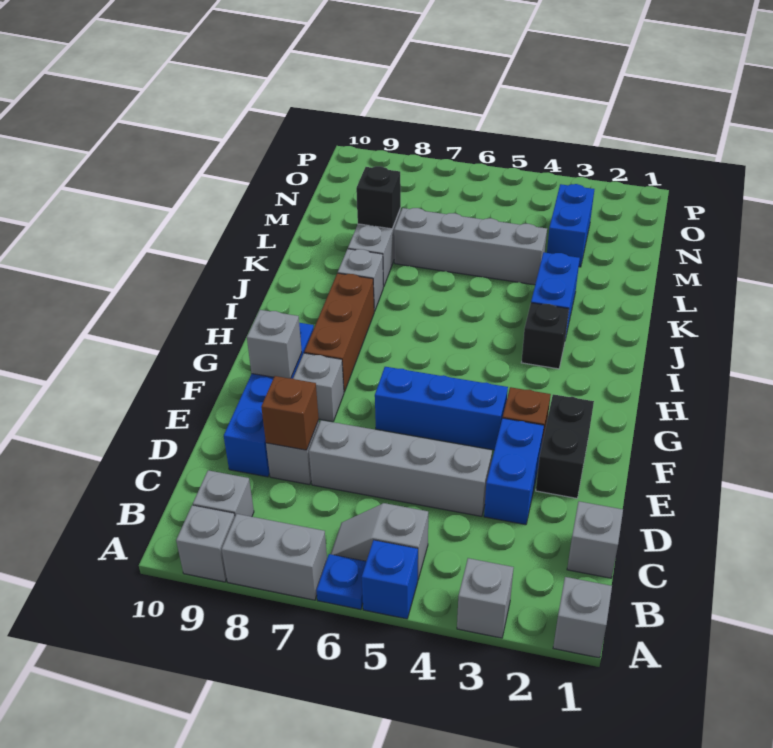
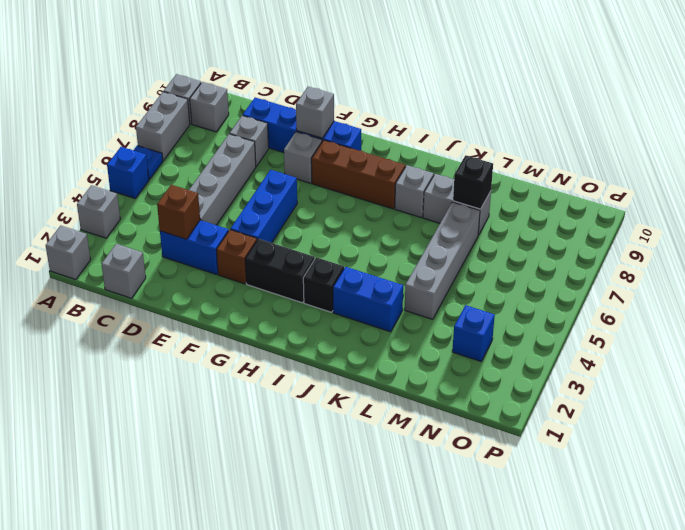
grey 1x2 slope [331,503,428,579] -> none
brown 1x1 brick [261,376,319,450] -> brown 1x1 brick moved to [157,185,200,239]
black 1x2 brick [536,394,594,498] -> black 1x2 brick moved to [245,239,315,303]
blue 1x2 brick [547,184,594,267] -> blue 1x1 brick [452,305,495,361]

